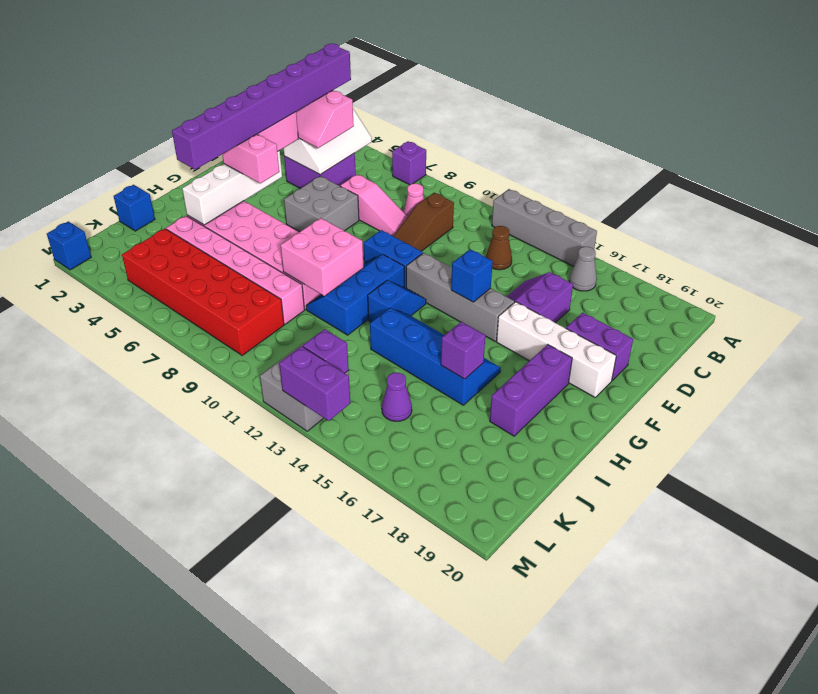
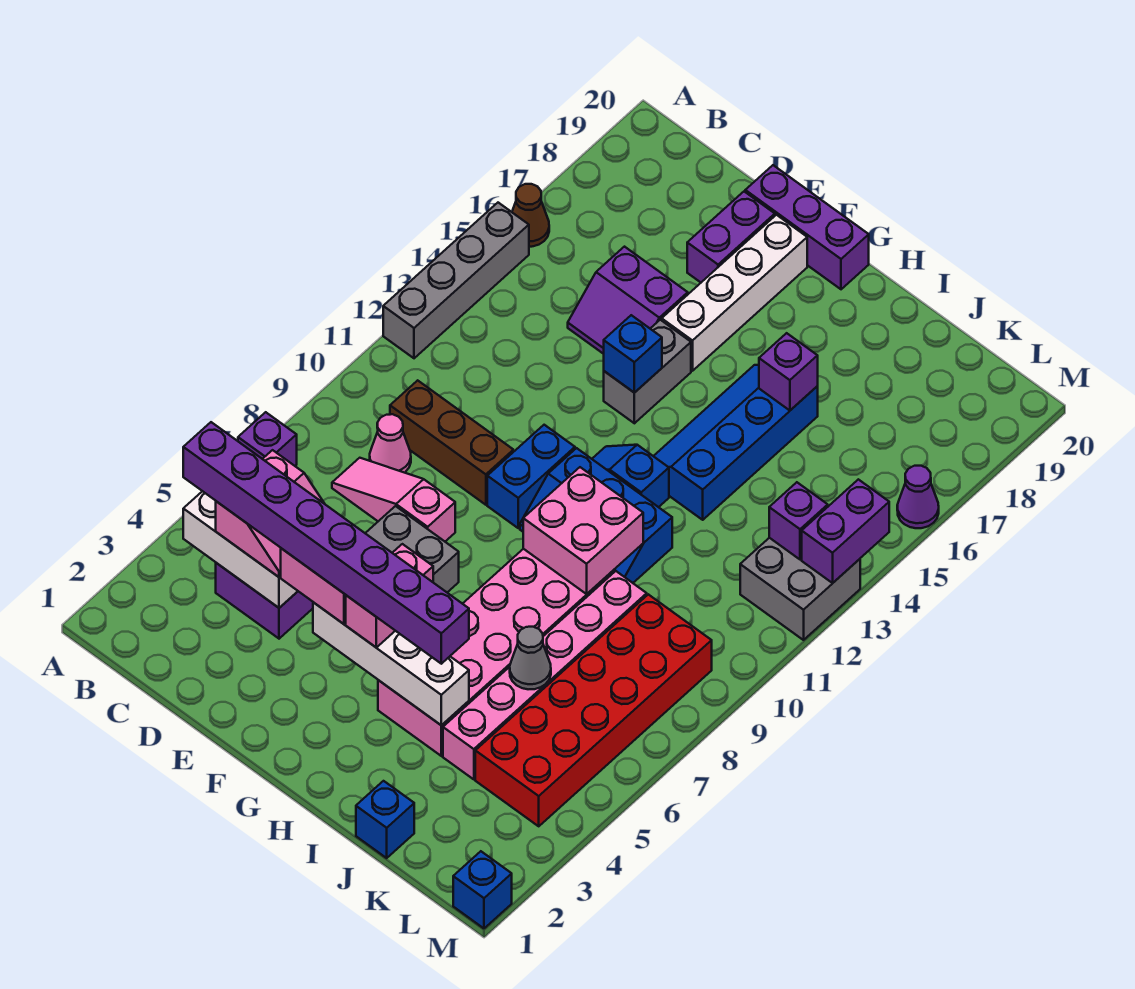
grey 1x1 cone [569,247,597,291] -> grey 1x1 cone moved to [510,627,551,689]
brown 1x3 slope [394,193,454,251] -> brown 1x3 brick [390,380,513,505]
brown 1x1 cone [486,226,512,270] -> brown 1x1 cone moved to [512,184,549,247]
pink 1x3 slope [340,174,408,236] -> pink 1x3 slope turned to [332,458,455,541]
grey 1x4 brick [406,253,515,341] -> grey 1x2 brick [604,320,691,423]
purple 1x3 brick [490,344,572,436] -> purple 1x3 brick moved to [745,165,869,289]
purple 1x1 cone [382,373,412,421] -> purple 1x1 cone moved to [897,466,939,528]

